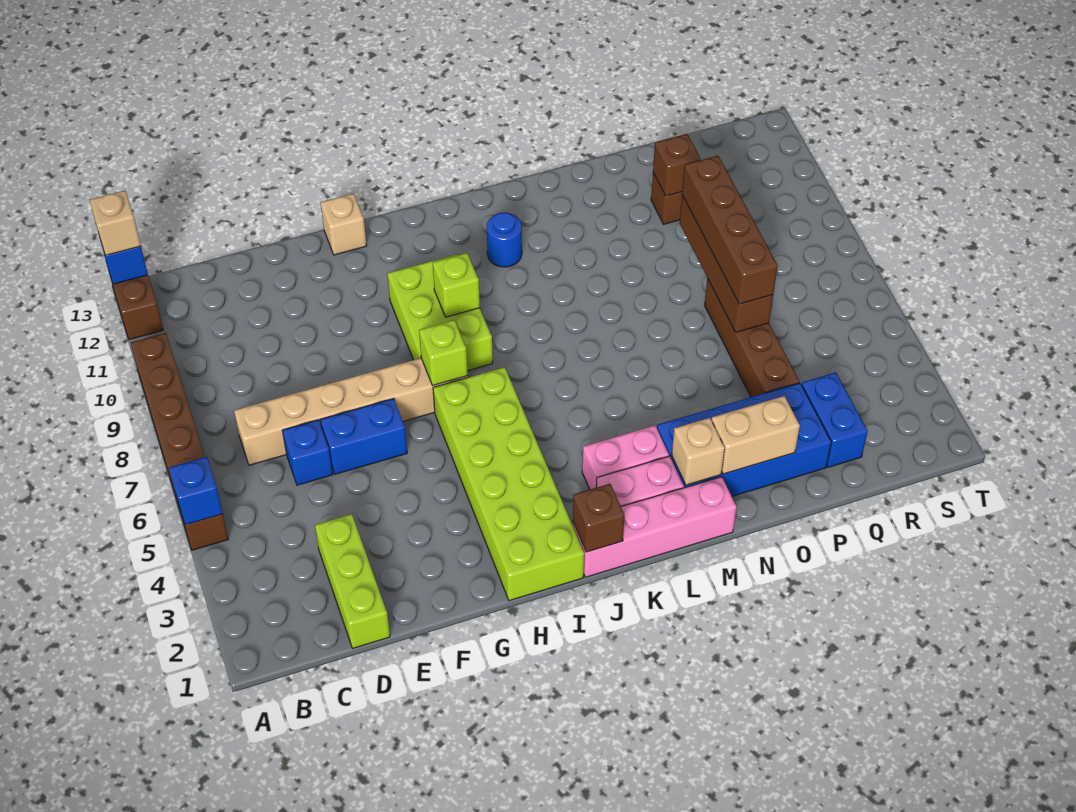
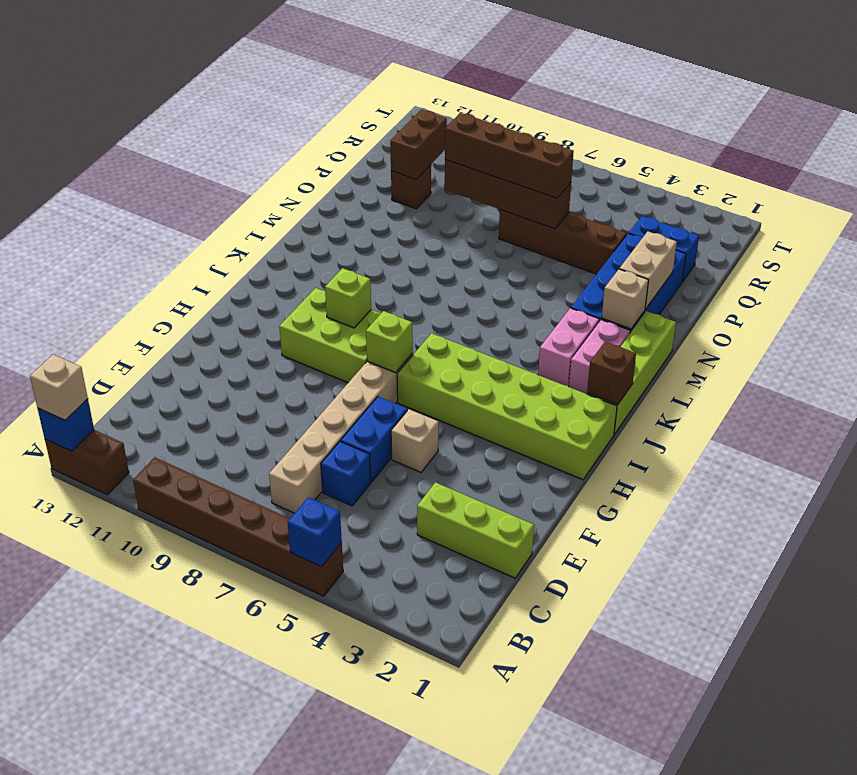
tan 1x1 brick [320,194,367,255] -> tan 1x1 brick moved to [391,409,439,472]
pink 1x4 brick [573,477,737,577] -> lime 1x4 brick [587,311,676,434]
blue 1x1 round brick [487,212,522,267] -> none
brown 1x1 brick [653,134,700,196] -> brown 1x2 brick [390,110,447,179]

